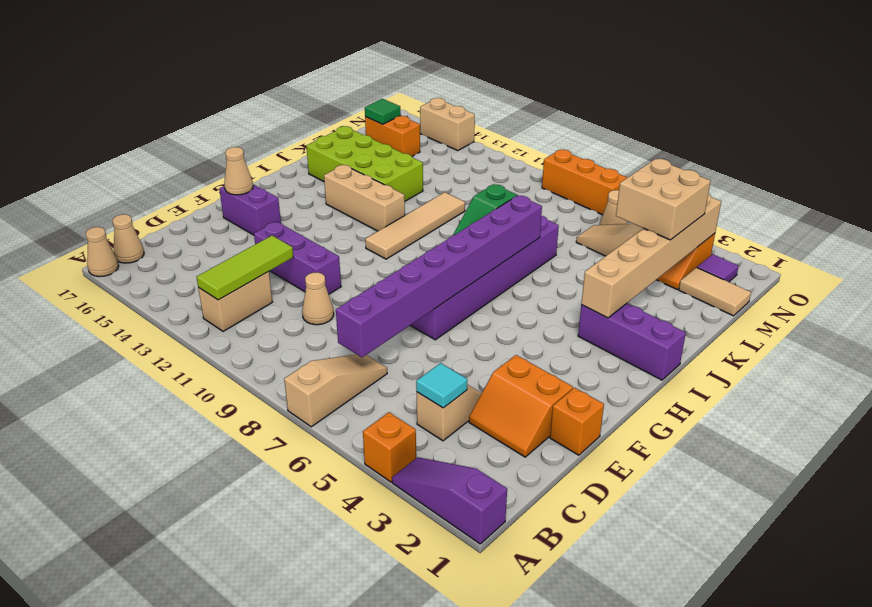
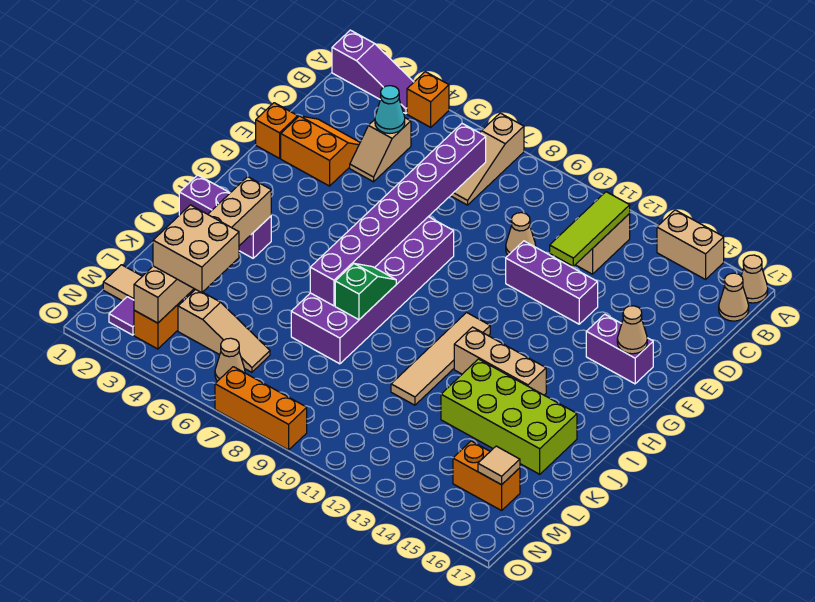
cyan 1x1 tile [416,363,467,408] -> cyan 1x1 cone [375,86,405,133]
green 1x1 tile [365,99,401,124] -> tan 1x1 tile [478,446,520,485]
tan 1x2 brick [420,98,475,151] -> tan 1x2 brick moved to [657,210,724,279]

